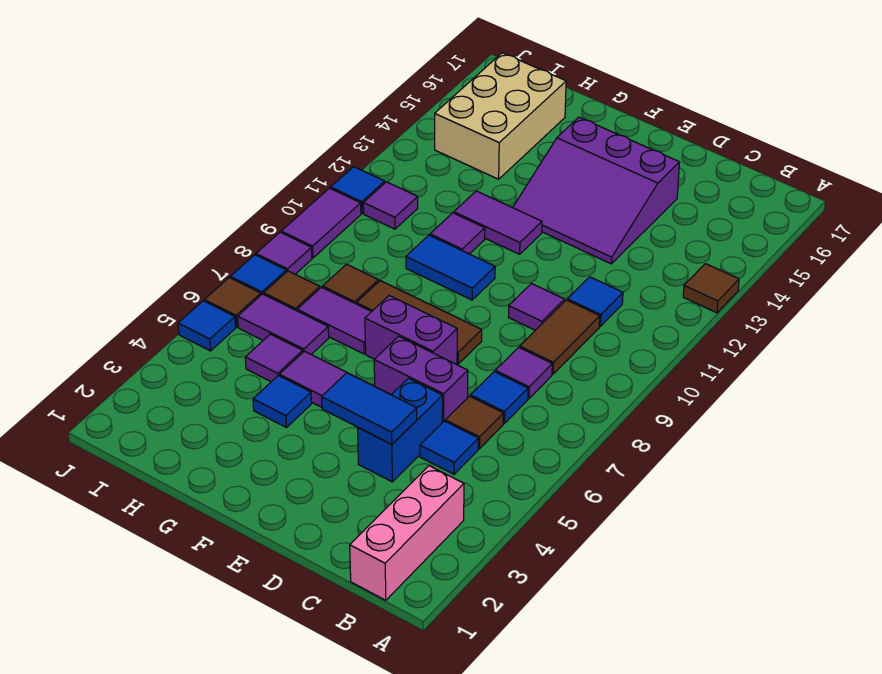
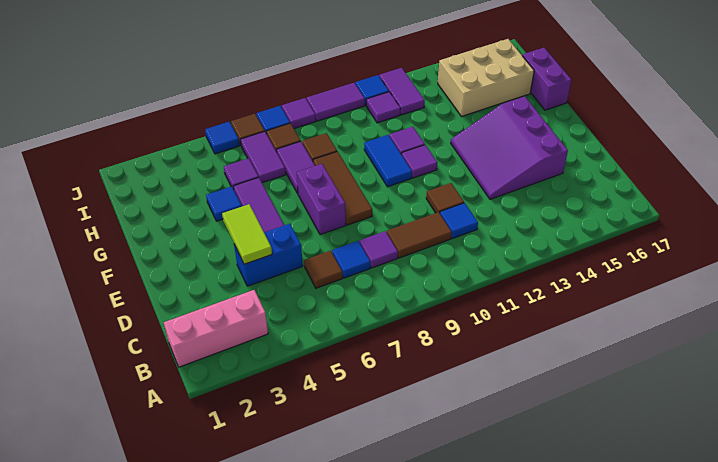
brown 1x1 tile [683,264,739,313] -> brown 1x1 tile moved to [426,183,464,213]
blue 1x1 tile [420,421,478,474] -> none
blue 1x2 tile [322,373,417,444] -> lime 1x2 tile [222,204,272,264]
purple 1x2 brick [374,336,468,423] -> purple 1x2 brick moved to [522,48,572,110]
purple 1x1 tile [509,284,565,330] -> purple 1x1 tile moved to [401,145,437,178]
purple 1x2 tile [454,191,542,254] -> purple 1x2 tile moved to [379,68,425,115]

